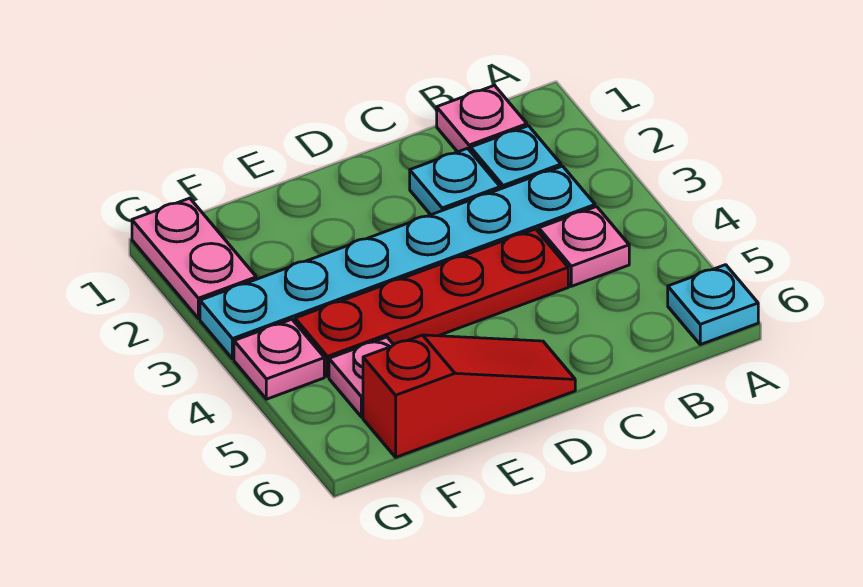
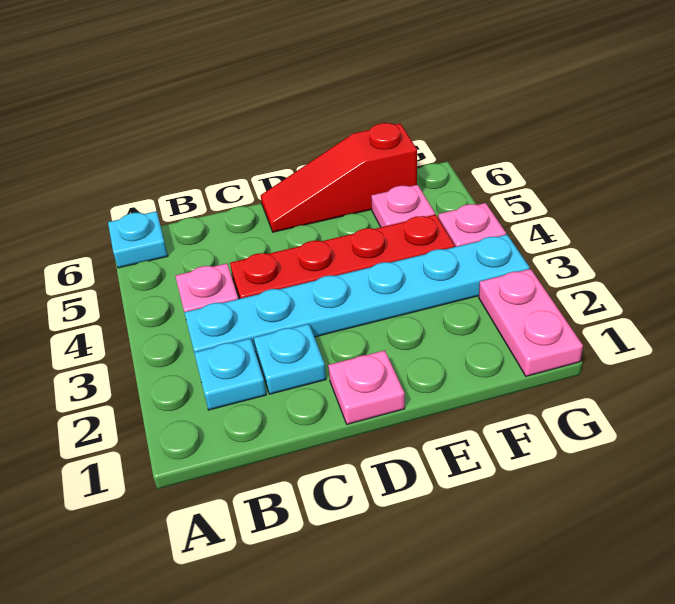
pink 1x1 plate [437,85,527,152] -> pink 1x1 plate moved to [328,350,405,424]

